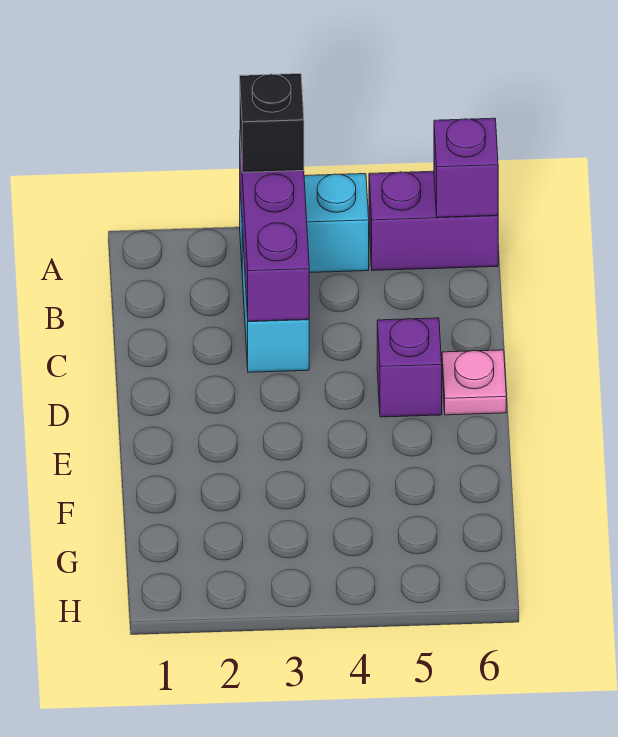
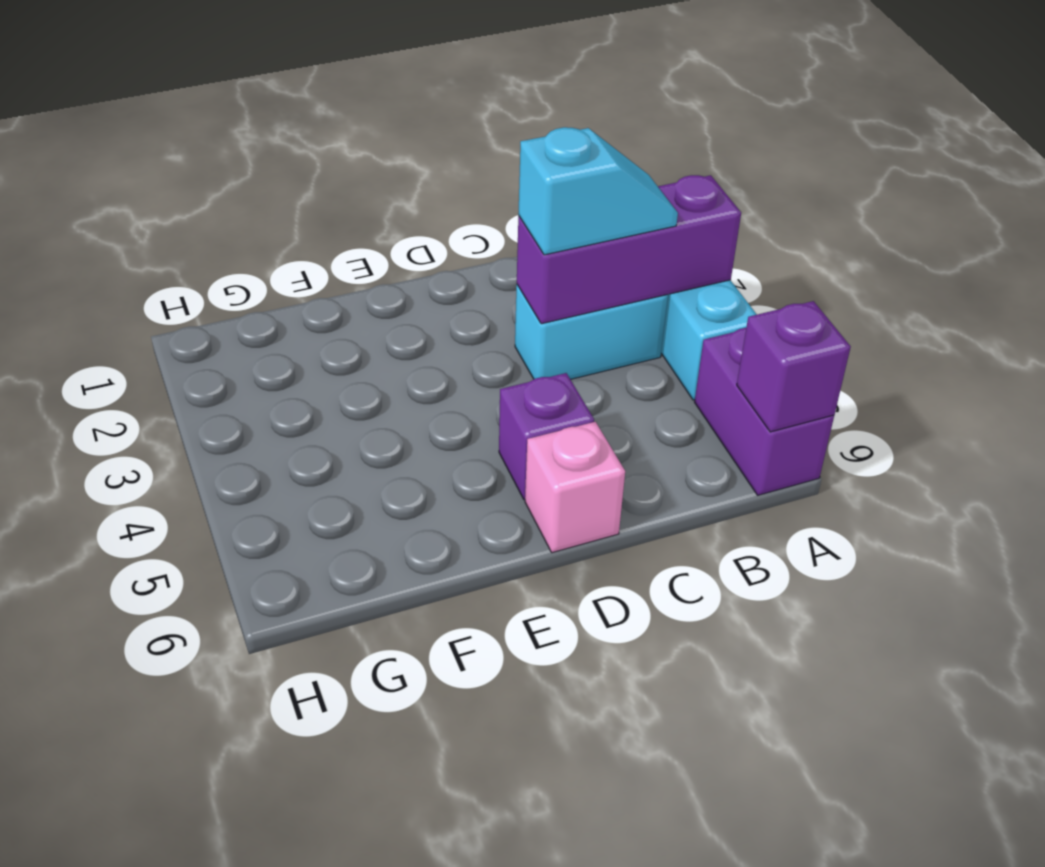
black 1x1 brick [240,74,304,173] -> none
none -> cyan 1x2 slope [518,127,678,255]
pink 1x1 plate [442,350,506,415] -> pink 1x1 brick [525,422,625,553]

